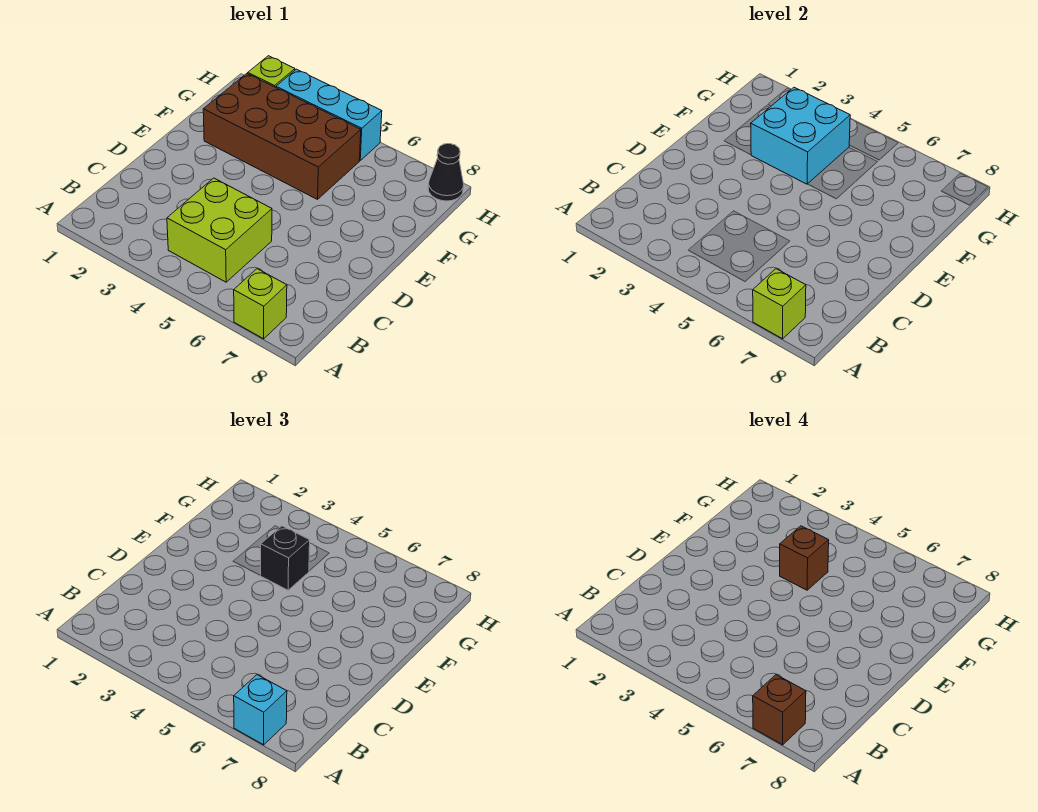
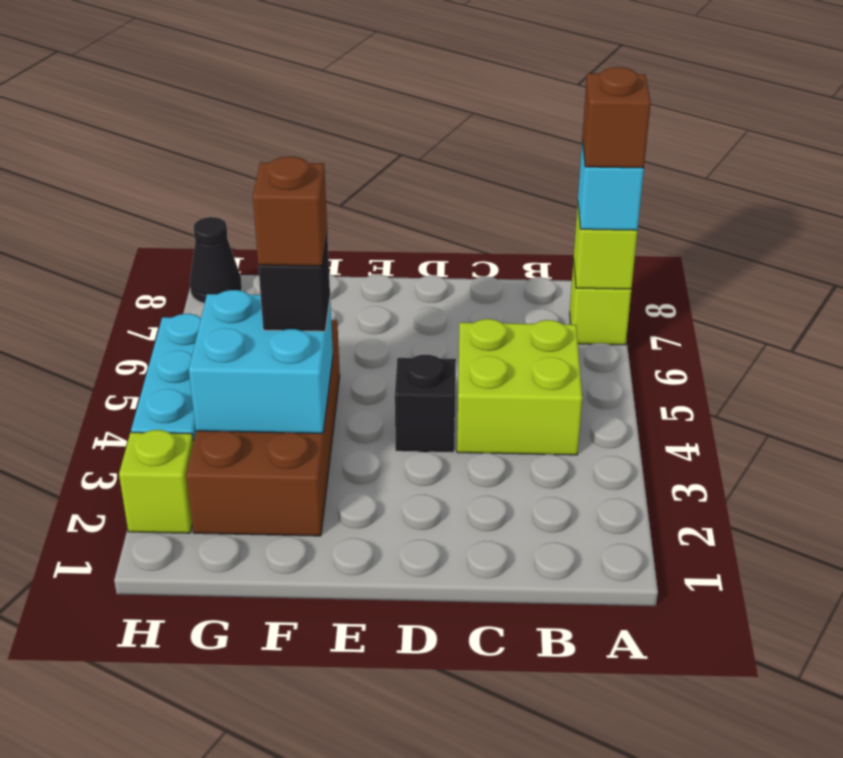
none -> black 1x1 brick [395,355,456,453]

